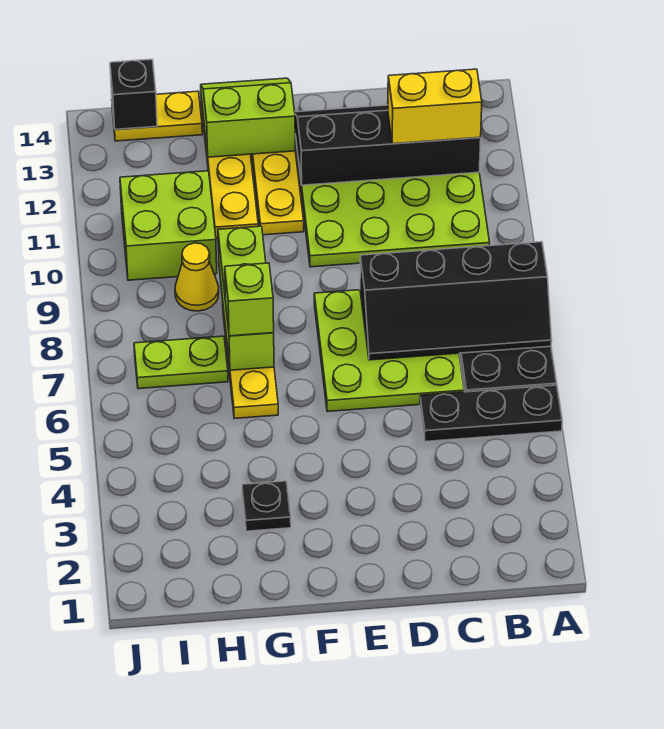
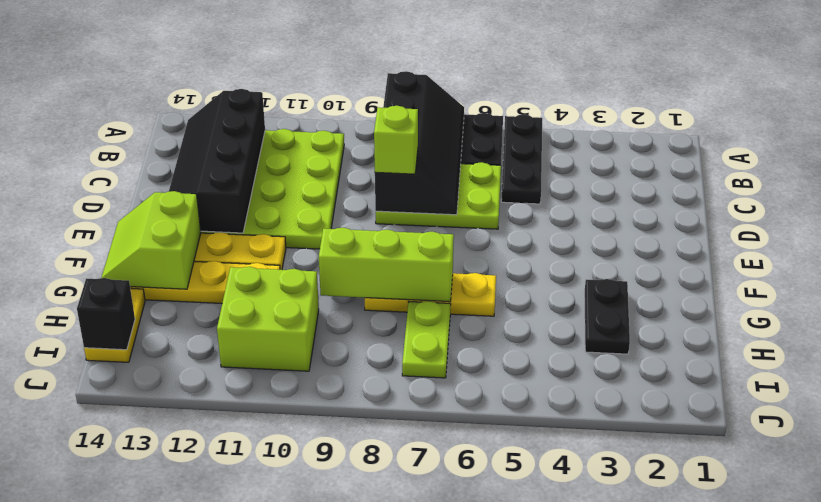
yellow 1x2 brick [388,69,482,144] -> none
lime 3x3 plate [314,290,464,412] -> lime 2x3 plate [375,162,501,229]
black 1x1 plate [242,481,291,531] -> black 1x2 plate [584,279,630,354]
lime 1x1 brick [225,263,274,336] -> lime 1x1 brick moved to [374,106,418,174]
yellow 1x1 cone [175,243,219,311] -> none

